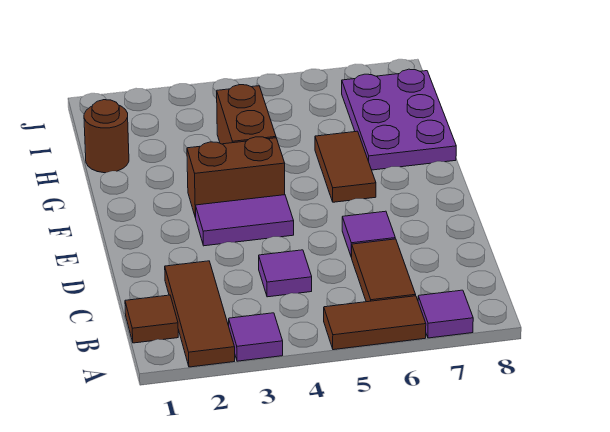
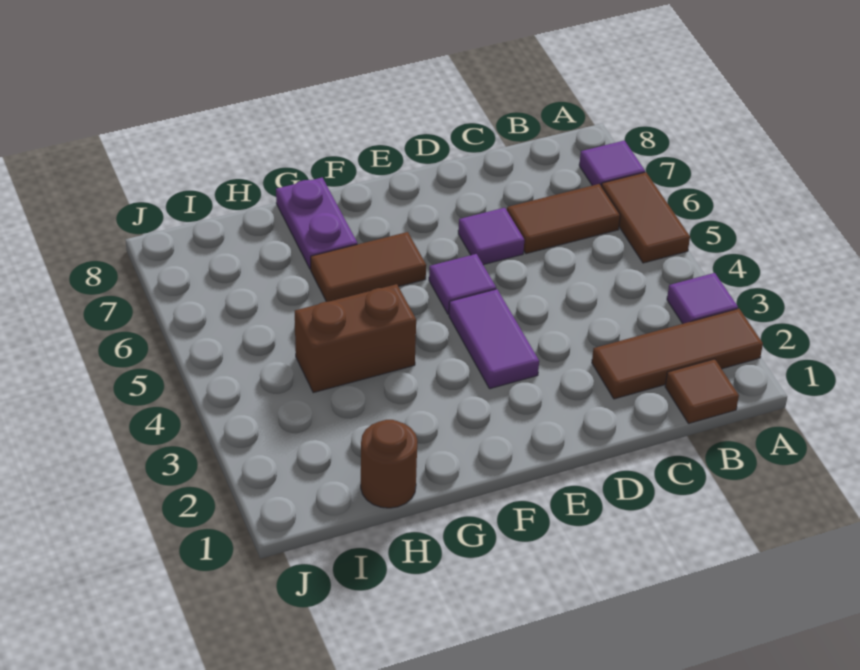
purple 1x1 tile [259,250,312,297] -> purple 1x1 tile moved to [429,254,496,314]
brown 1x2 brick [187,137,285,218] -> none
purple 2x3 plate [342,69,456,170] -> purple 1x2 plate [276,178,357,269]

